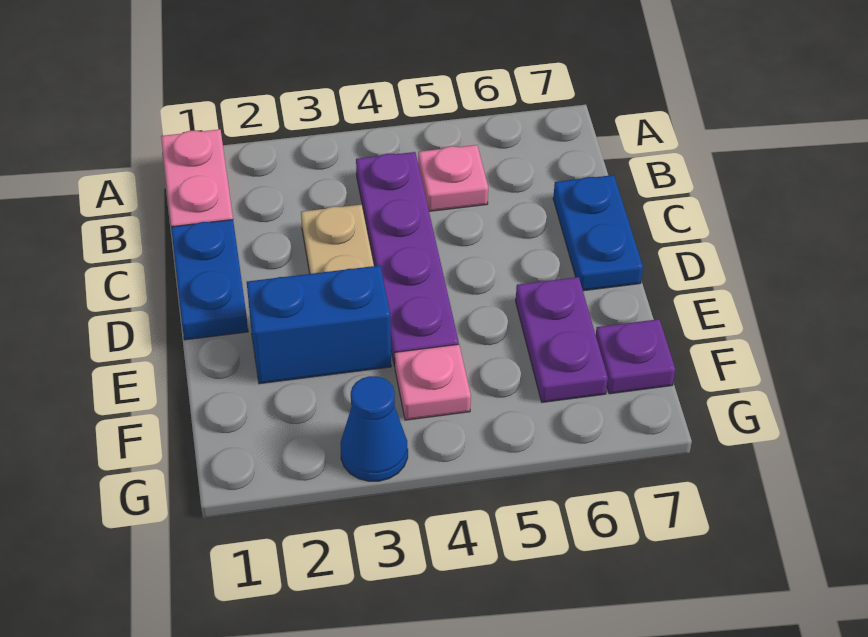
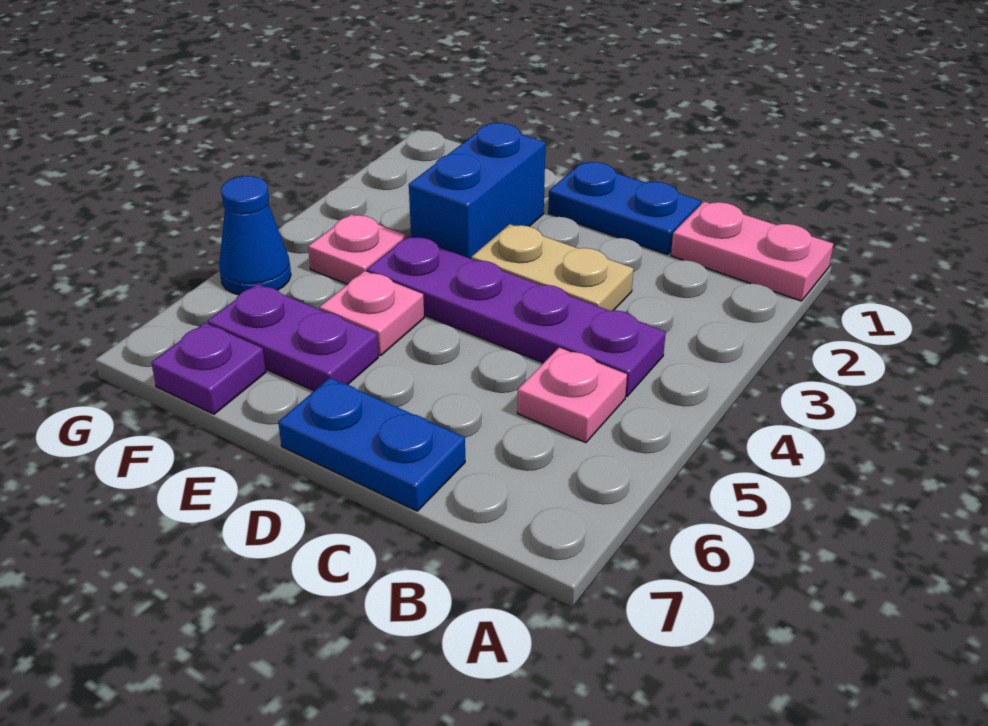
none -> pink 1x1 plate [319,271,424,356]
blue 1x1 cone [341,376,408,481] -> blue 1x1 cone moved to [219,176,291,295]

